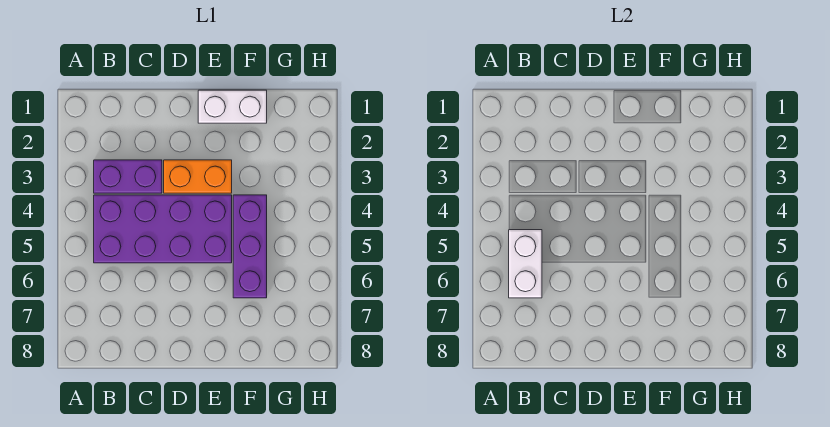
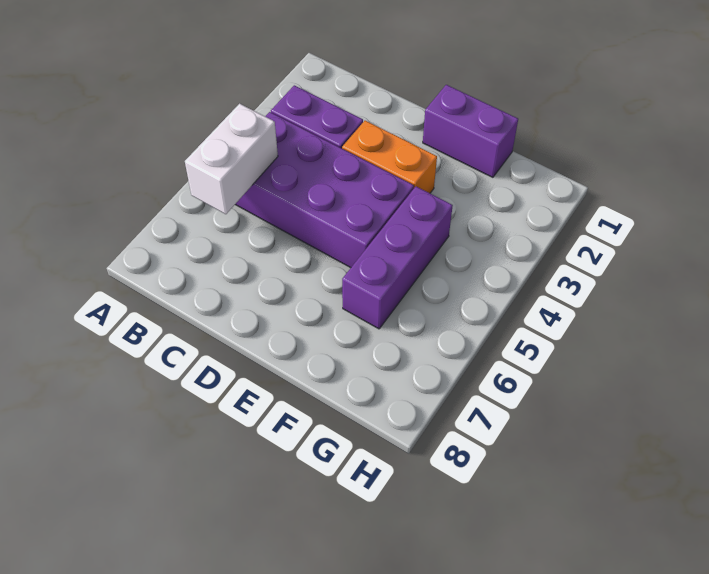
white 1x2 brick [198,90,267,123] -> purple 1x2 brick [423,85,518,177]

